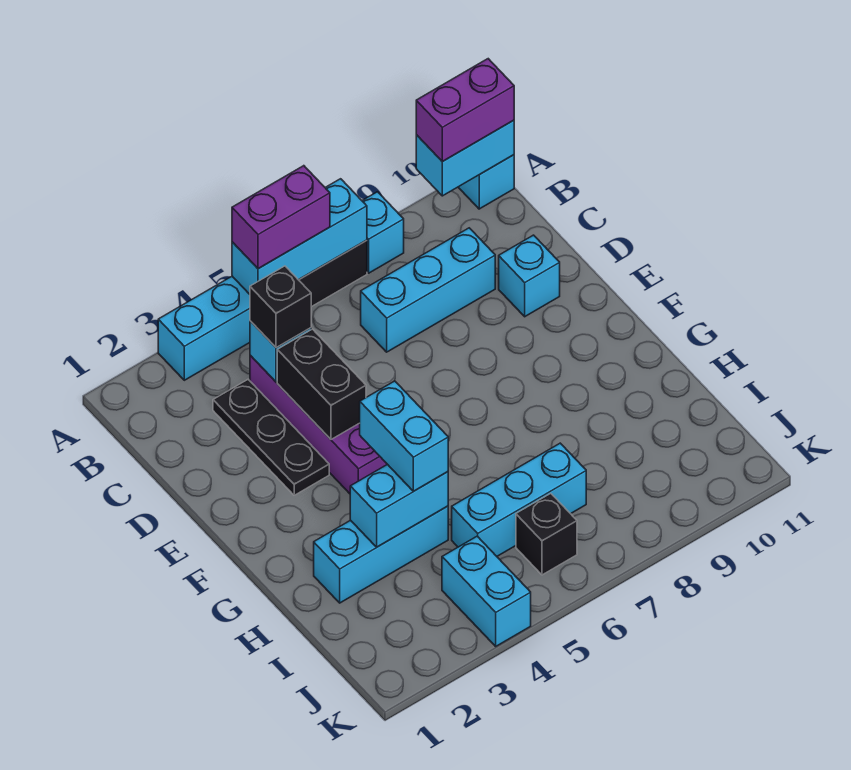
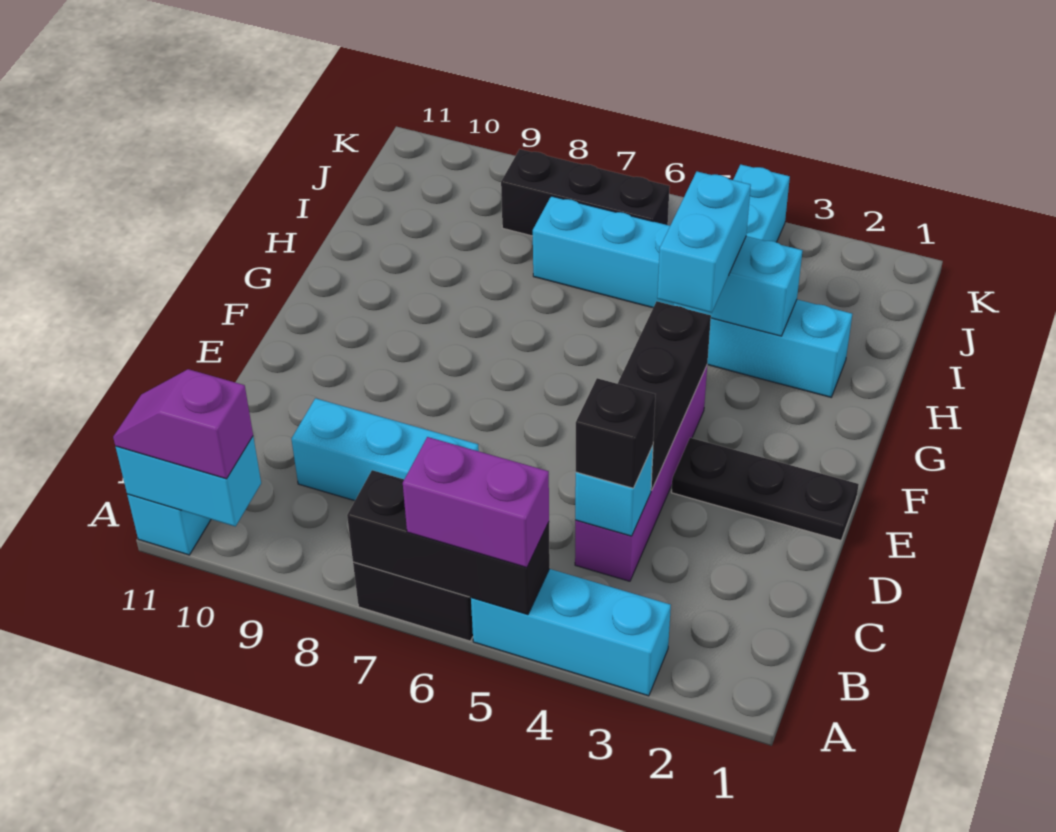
cyan 1x3 brick [232,179,367,294] -> black 1x3 brick [347,470,550,615]
cyan 1x1 brick [362,192,404,273] -> none
purple 1x2 brick [416,59,514,162] -> purple 1x2 slope [113,369,253,479]
black 1x3 plate [213,380,329,495] -> black 1x3 plate turned to [671,438,859,540]
black 1x2 brick [277,329,366,439] -> black 1x3 brick [618,301,711,490]
cyan 1x1 brick [499,235,560,317] -> none
black 1x1 brick [516,493,577,575] -> black 1x3 brick [501,149,670,236]

